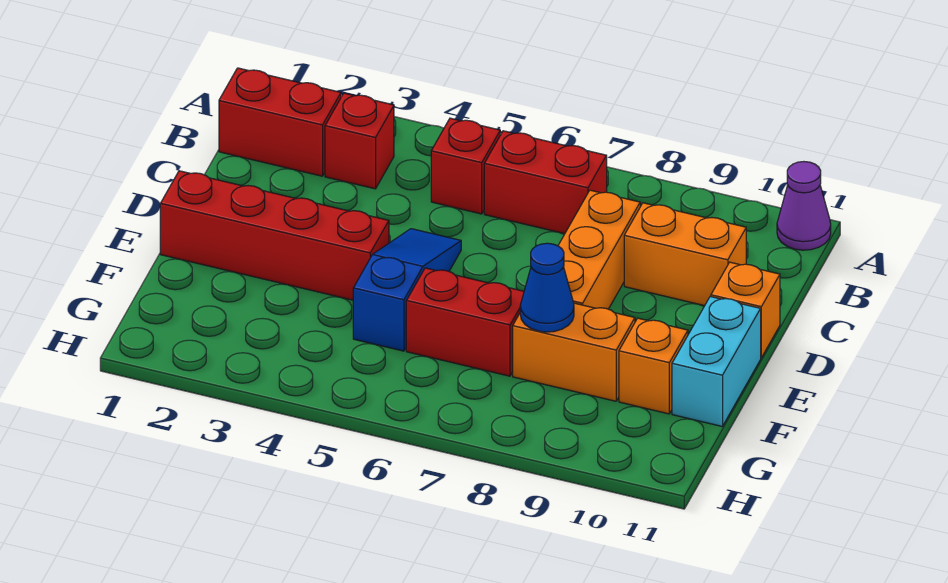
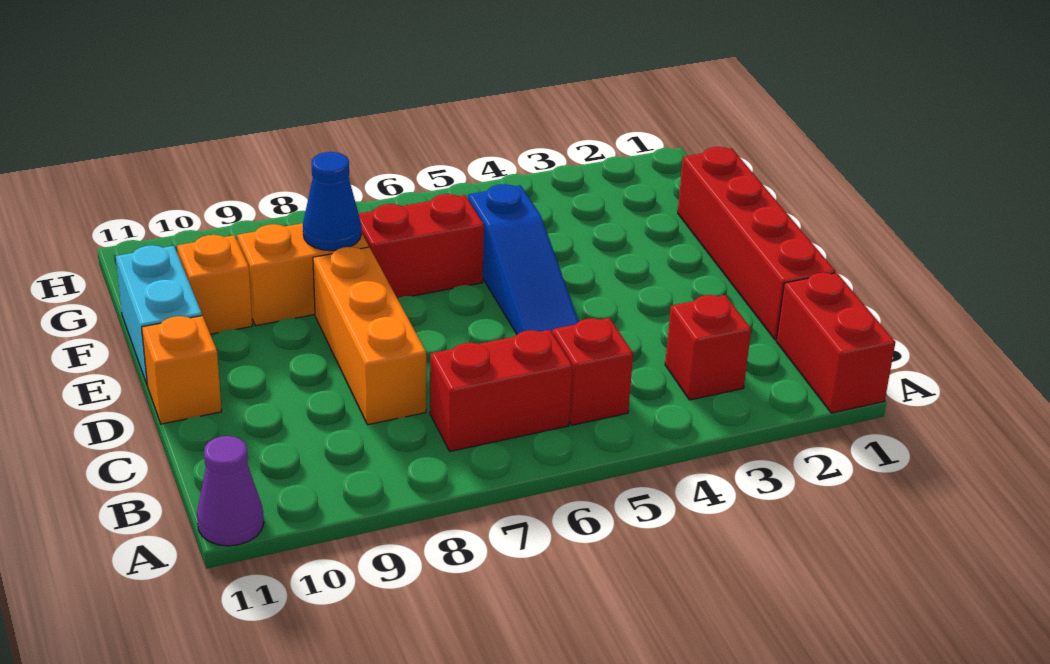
red 1x2 brick [219,68,341,176] -> red 1x2 brick turned to [776,273,895,413]
orange 1x2 brick [624,203,746,306] -> none
red 1x4 brick [160,171,389,300] -> red 1x4 brick turned to [678,147,836,340]

